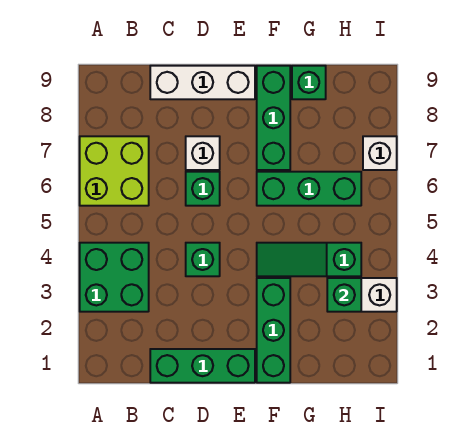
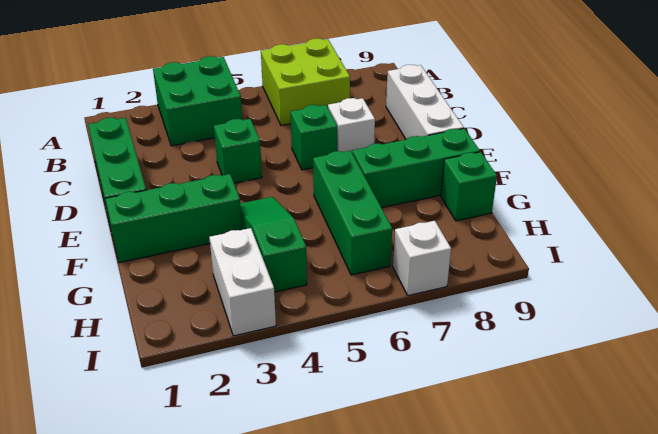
green 1x1 brick [327,278,361,312] -> none

